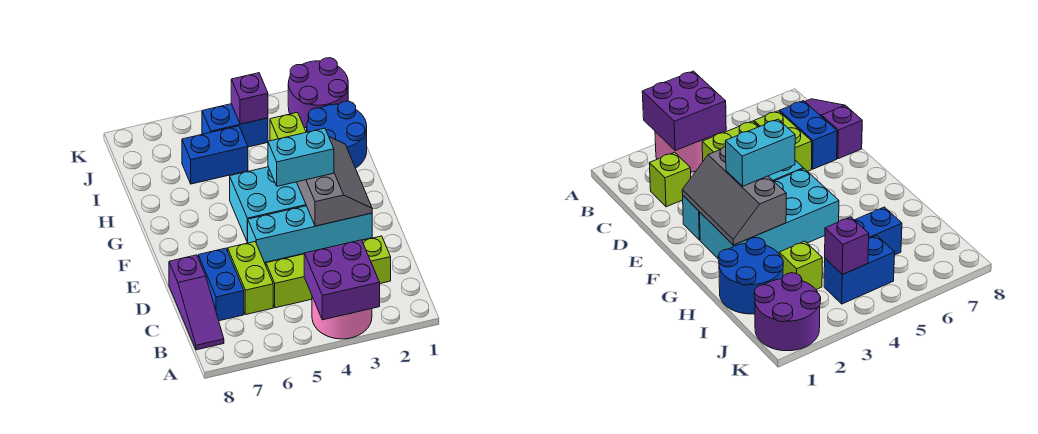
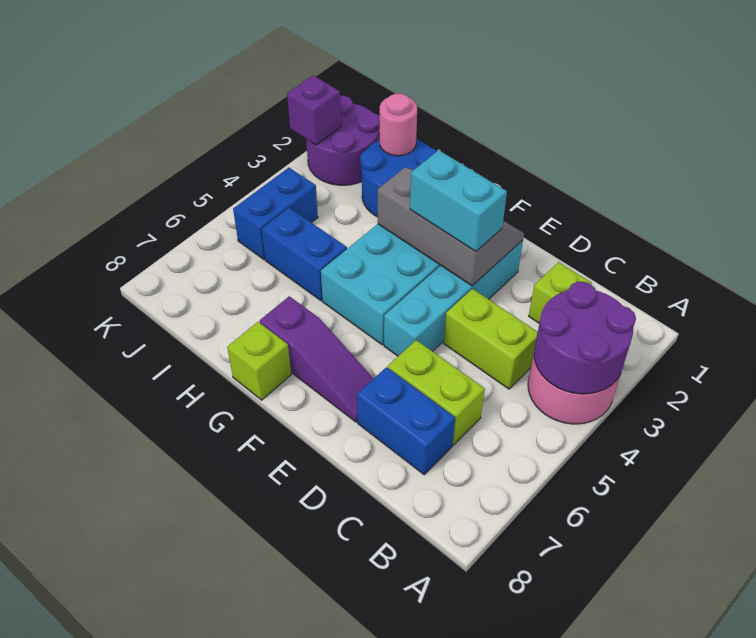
purple 2x2 brick [304,240,380,320] -> purple 2x2 round brick [534,282,636,394]
purple 1x3 slope [169,255,224,350] -> purple 1x3 slope moved to [260,296,374,422]
lime 1x2 brick [266,254,312,308] -> lime 1x2 brick turned to [444,289,538,389]
cyan 1x2 brick [268,128,334,186] -> cyan 1x2 brick turned to [410,150,507,252]
none -> pink 1x1 round brick [380,94,417,156]
lime 1x1 brick [270,112,306,141] -> lime 1x1 brick moved to [227,322,291,400]
blue 1x2 brick [182,126,248,184] -> blue 1x2 brick turned to [261,208,347,301]
purple 1x1 brick [231,73,268,124] -> purple 1x1 brick moved to [287,75,341,145]

